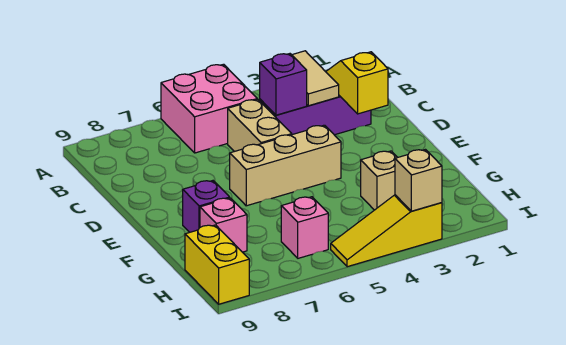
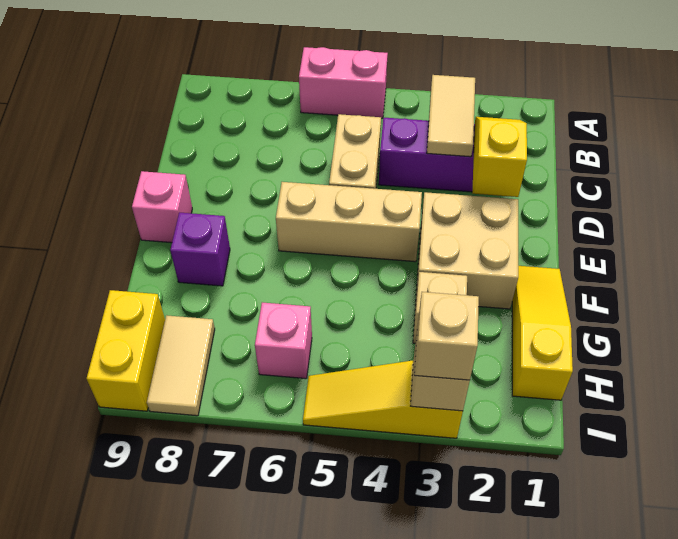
pink 2x2 brick [161,64,257,153] -> pink 1x2 brick [299,47,388,118]
purple 1x1 brick [260,54,307,115] -> none
none -> tan 2x2 brick [416,192,518,309]
none -> yellow 1x3 slope [512,266,573,400]
pink 1x1 brick [200,198,247,252] -> pink 1x1 brick moved to [132,171,192,243]
none -> tan 1x2 tile [147,315,215,416]
none -> tan 1x1 brick [414,292,479,380]

